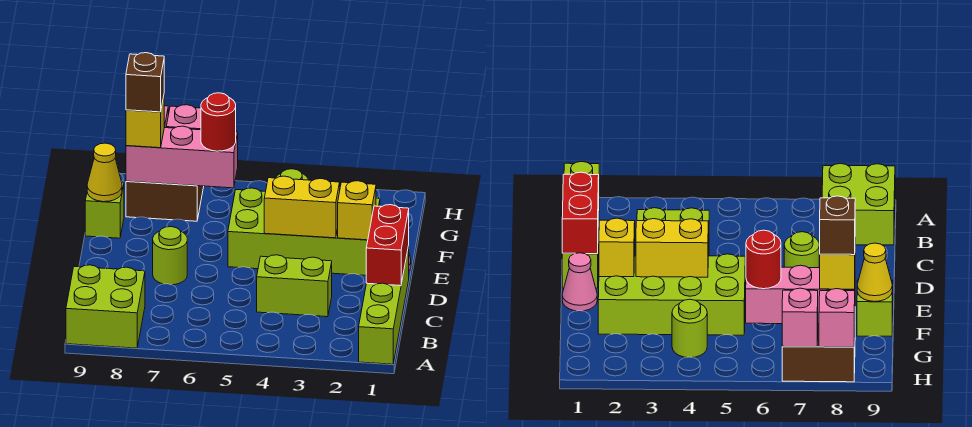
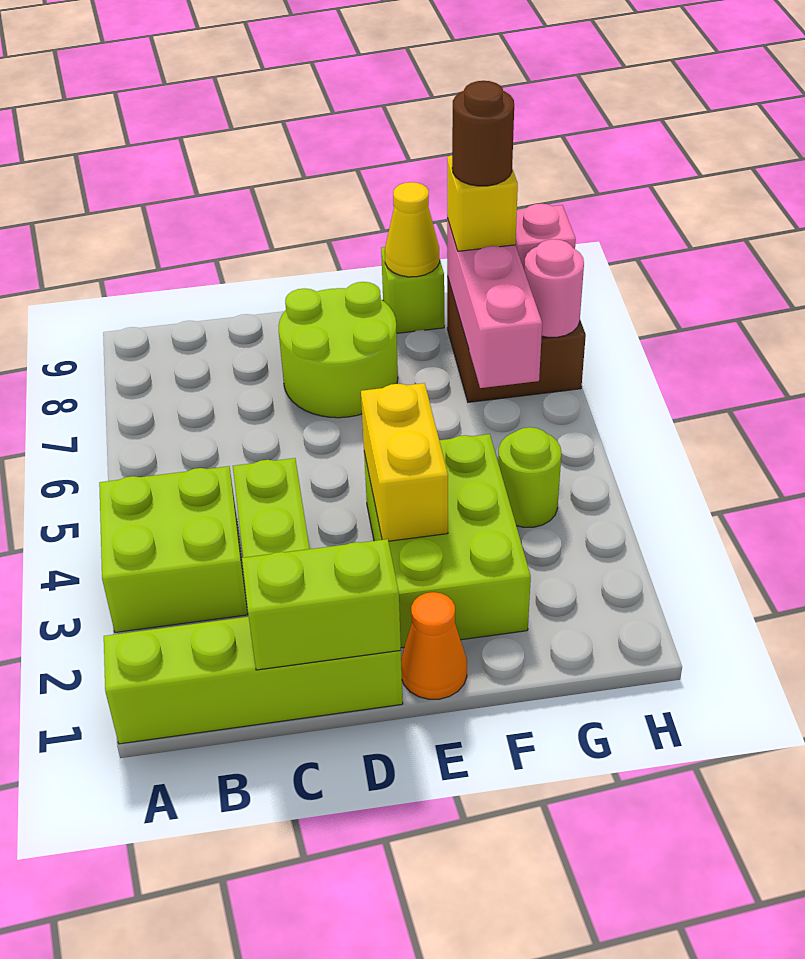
lime 2x2 brick [66,265,145,348] -> lime 2x2 brick moved to [99,466,248,632]
red 1x2 brick [366,205,409,286] -> lime 1x2 brick [242,539,401,670]
lime 1x1 round brick [153,227,187,285] -> lime 2x2 round brick [279,282,398,418]
pink 1x1 cone [562,253,597,311] -> orange 1x1 cone [401,592,467,699]
lime 2x4 brick [228,188,380,275] -> lime 2x3 brick [364,434,531,648]
yellow 1x1 brick [338,181,376,240] -> none
red 1x1 round brick [201,93,236,151] -> none
brown 1x1 brick [126,53,164,112] -> brown 1x1 round brick [452,81,514,186]
pink 1x1 brick [166,105,201,130] -> pink 1x1 round brick [524,239,584,337]

